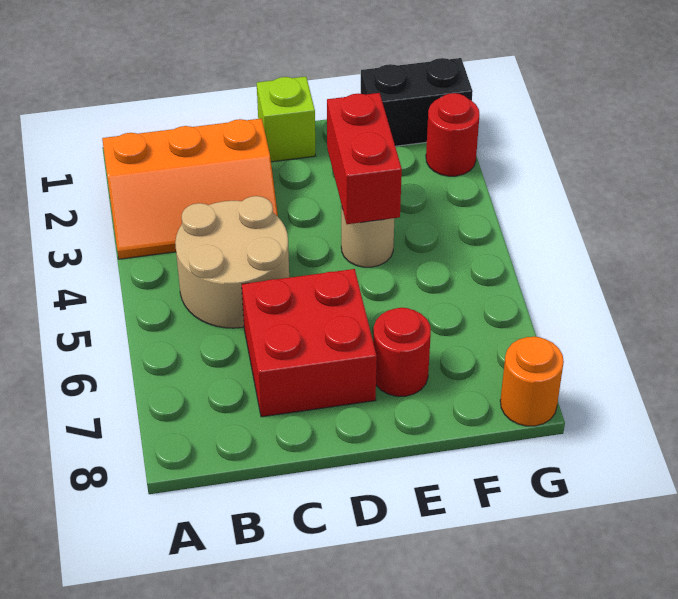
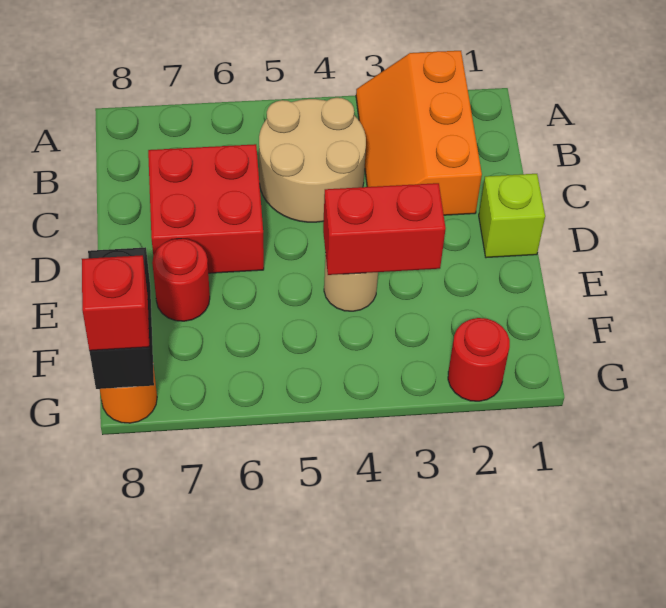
black 1x2 brick [361,58,473,146] -> black 1x2 brick moved to [88,247,154,389]
none -> red 1x1 brick [82,255,149,351]

